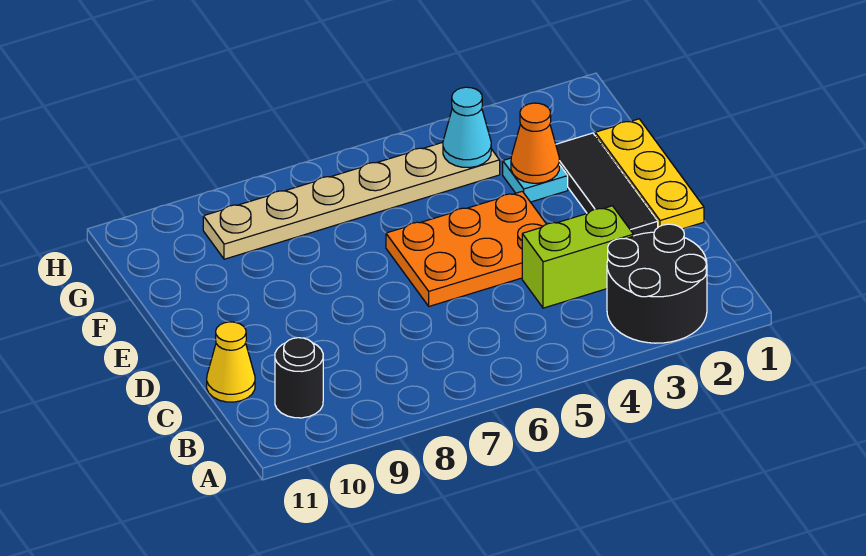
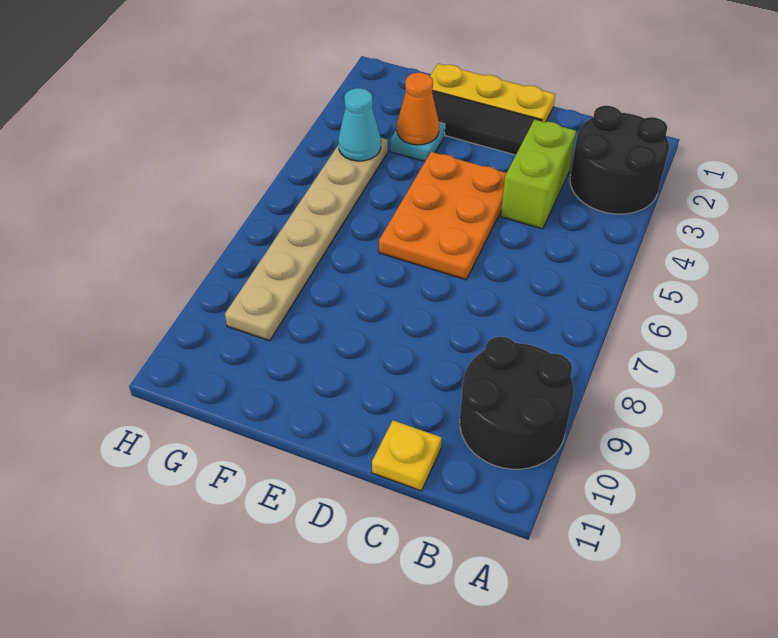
black 1x1 round brick [275,338,323,418] -> black 2x2 round brick [460,337,574,469]
yellow 1x1 cone [207,322,255,402] -> yellow 1x1 plate [372,421,442,491]

